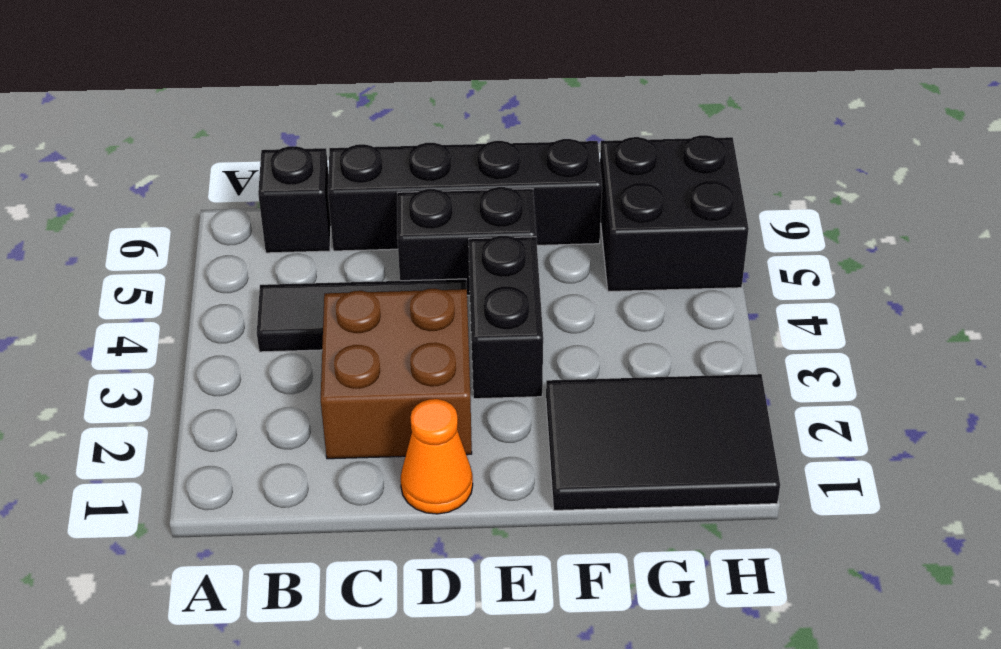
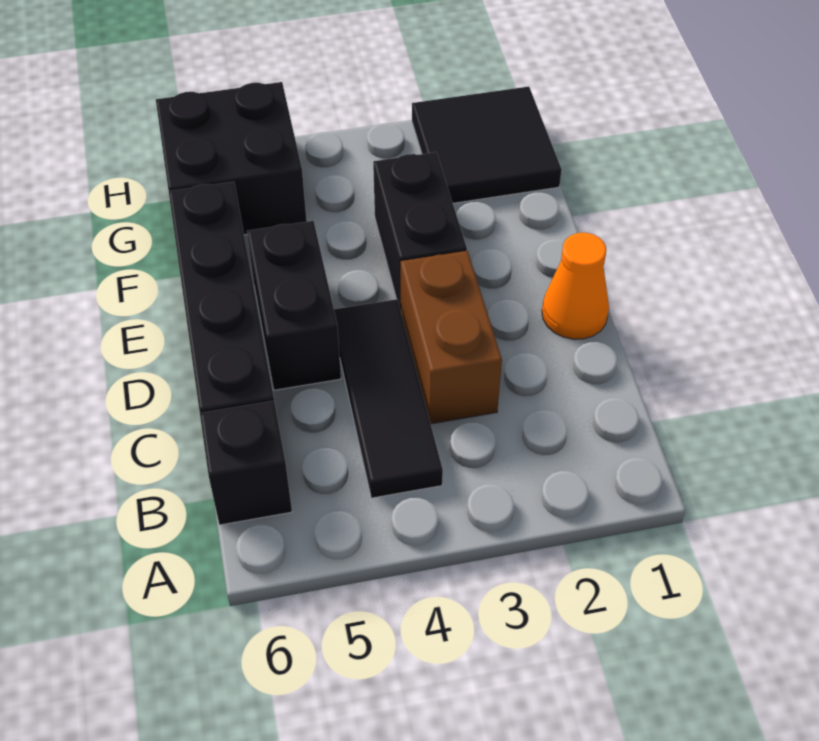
brown 2x2 brick [321,289,472,459] -> brown 1x2 brick [400,251,502,424]
black 1x2 brick [469,236,543,399] -> black 1x2 brick turned to [373,152,467,310]
black 2x3 tile [546,374,780,510] -> black 2x2 tile [412,86,562,203]

